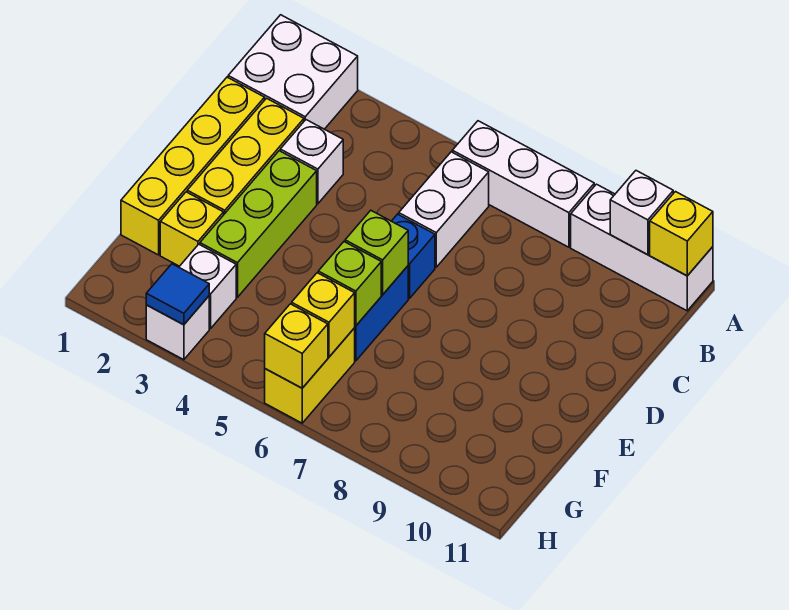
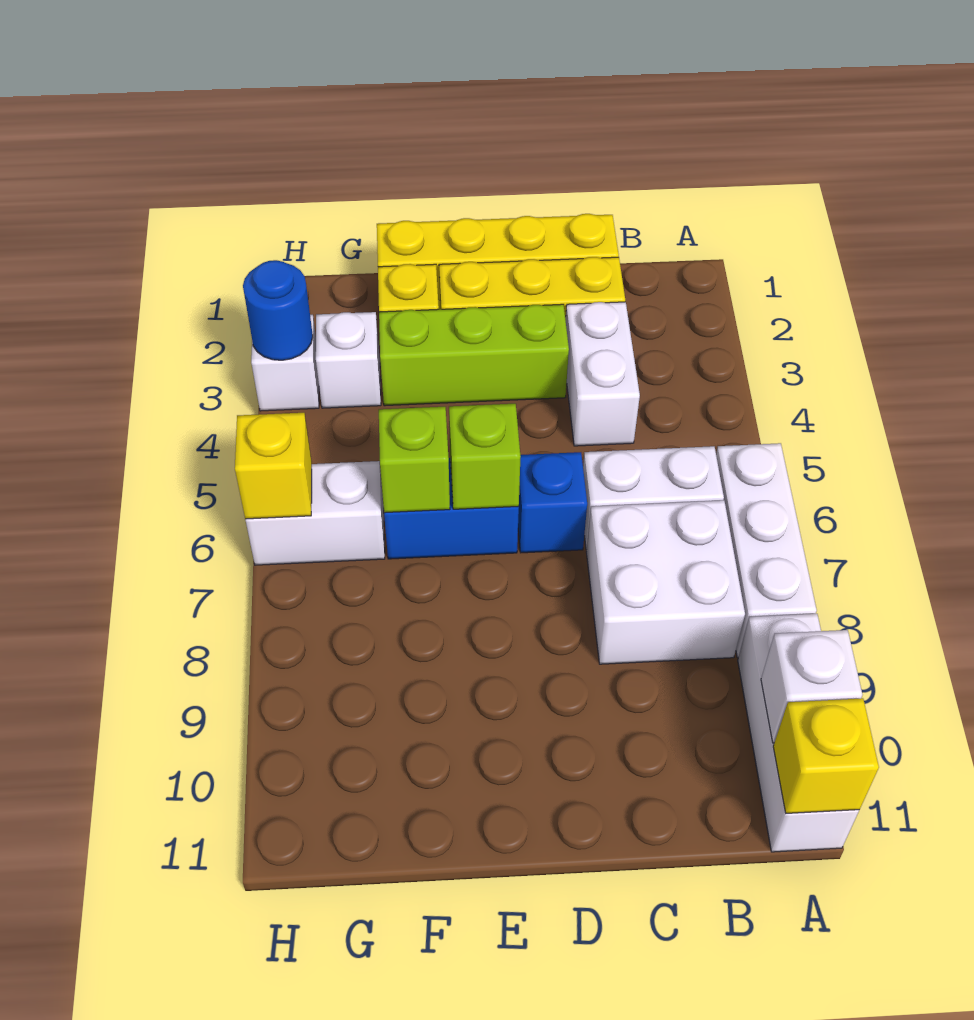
white 2x2 brick [228,15,358,129] -> white 2x2 brick moved to [586,500,745,664]
white 1x1 brick [280,120,343,204] -> white 1x2 brick [566,302,640,446]
yellow 1x2 brick [265,328,355,423] -> white 1x2 brick [245,461,385,565]
yellow 1x1 brick [292,273,355,357] -> none
blue 1x1 tile [146,264,209,325] -> blue 1x1 round brick [243,260,313,360]

